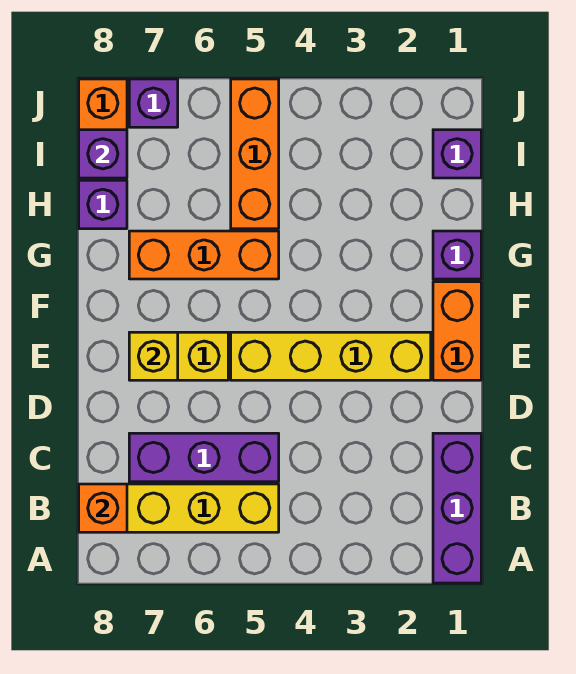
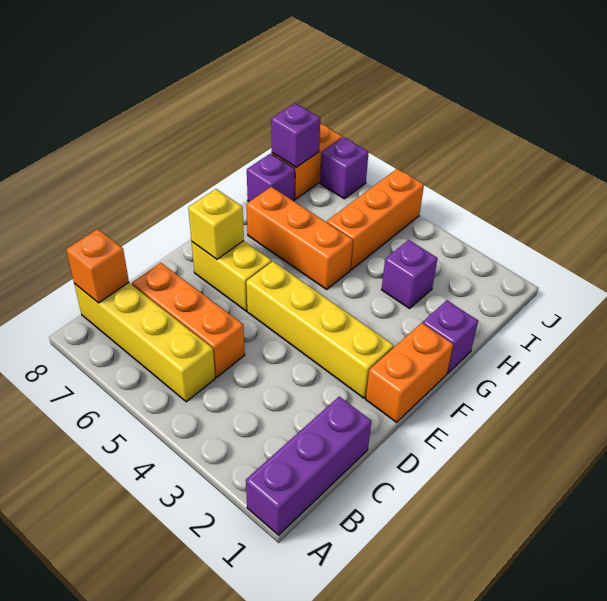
purple 1x3 brick [129,433,279,482] -> orange 1x3 brick [132,263,245,377]
purple 1x1 brick [433,130,481,178] -> purple 1x1 brick moved to [381,240,438,308]

